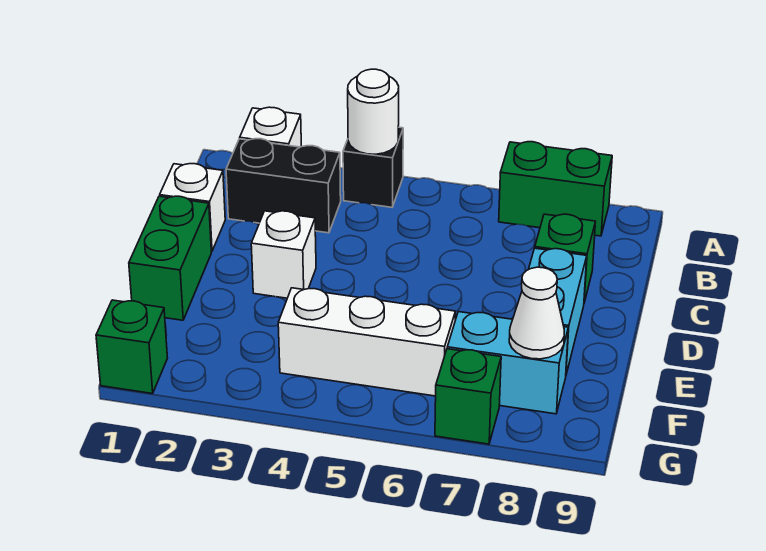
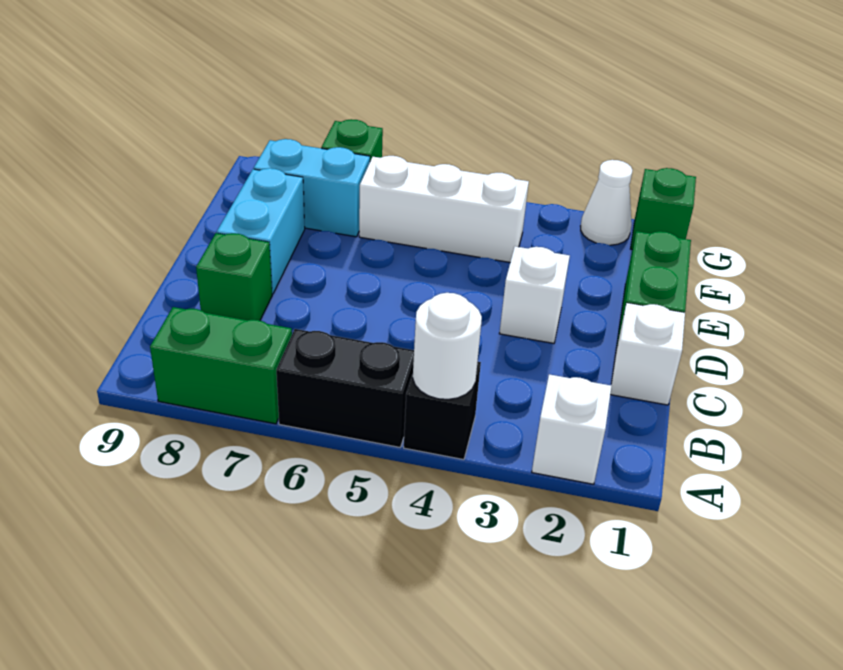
black 1x2 brick [226,139,341,233] -> black 1x2 brick moved to [276,329,414,447]
white 1x1 cone [509,267,564,359] -> white 1x1 cone moved to [581,160,632,245]

